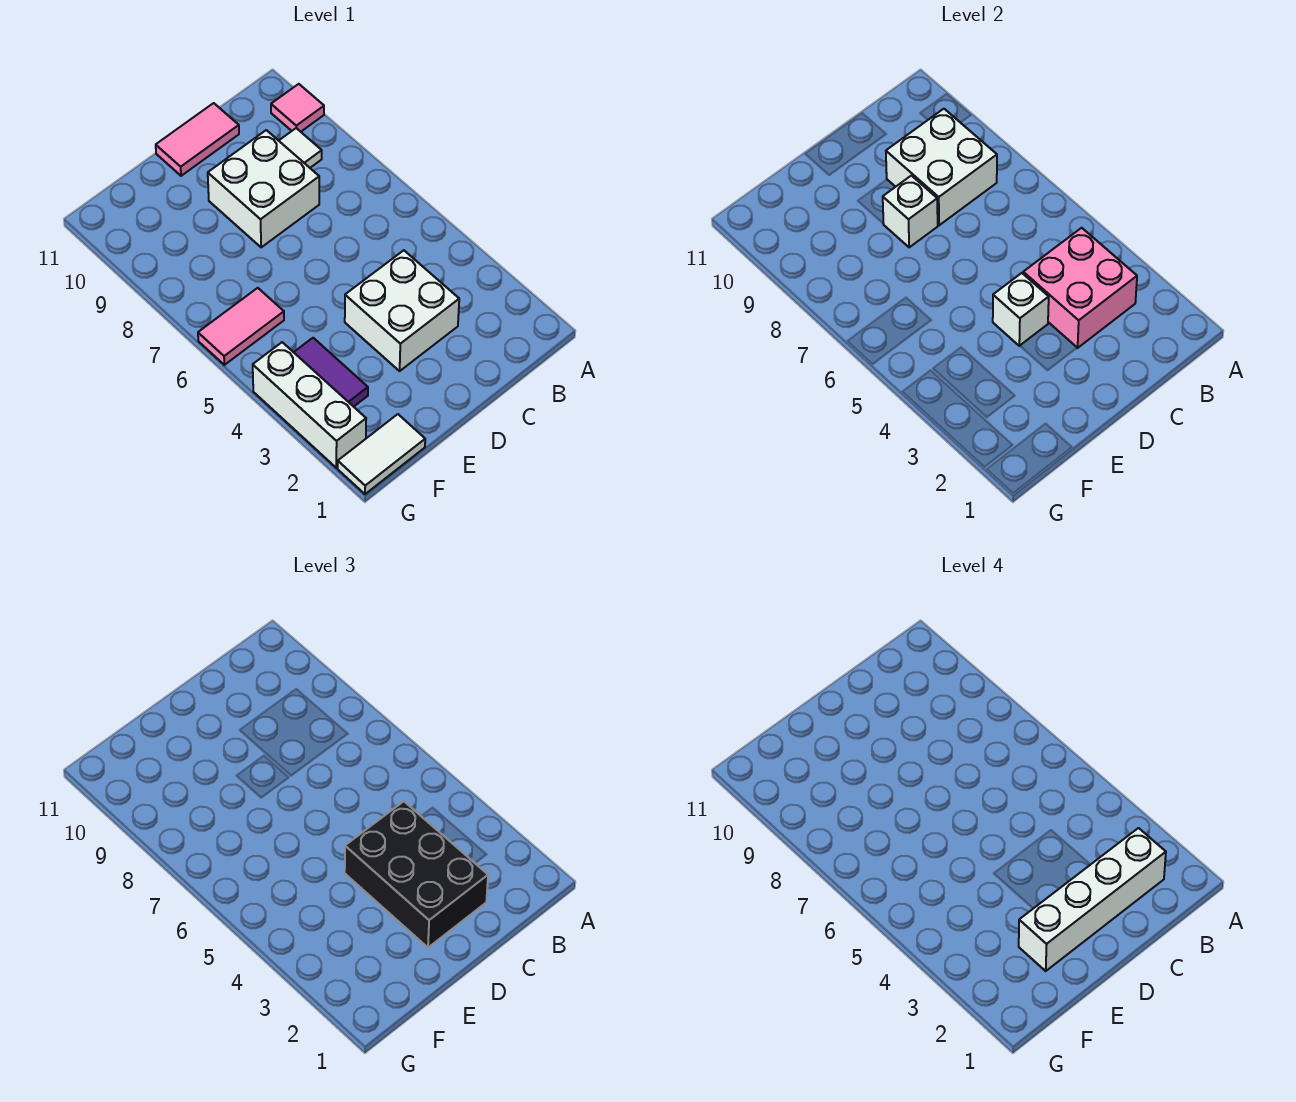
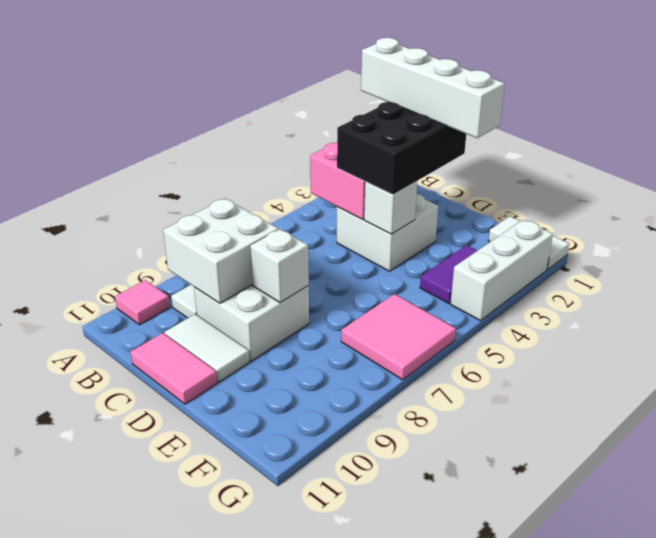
none -> white 1x2 tile [164,314,250,382]
pink 1x2 tile [198,288,284,365] -> pink 2x2 tile [341,294,456,380]

